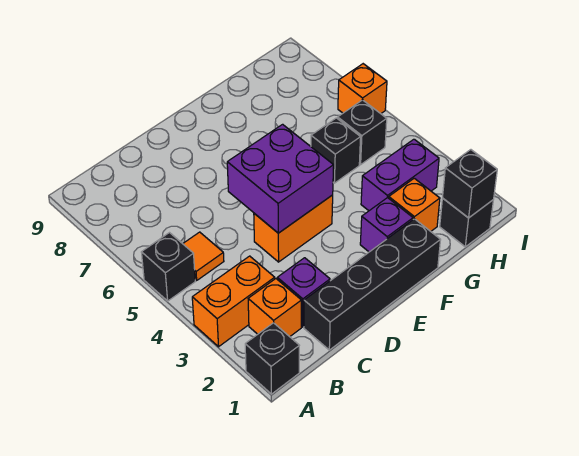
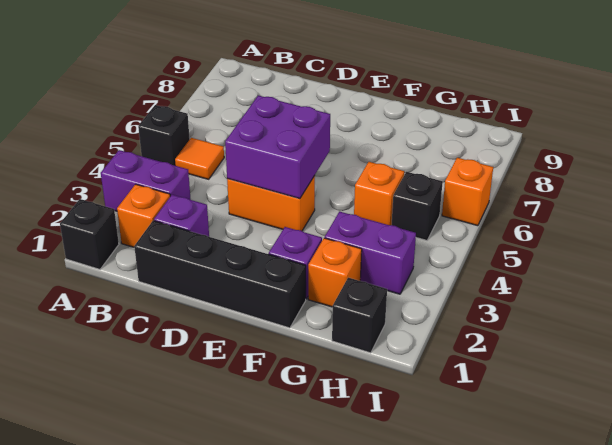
orange 1x2 brick [192,256,275,347] -> purple 1x2 brick [101,150,191,211]
black 1x1 brick [311,118,361,183] -> orange 1x1 brick [354,162,404,225]
black 1x1 brick [443,150,497,218] -> none

